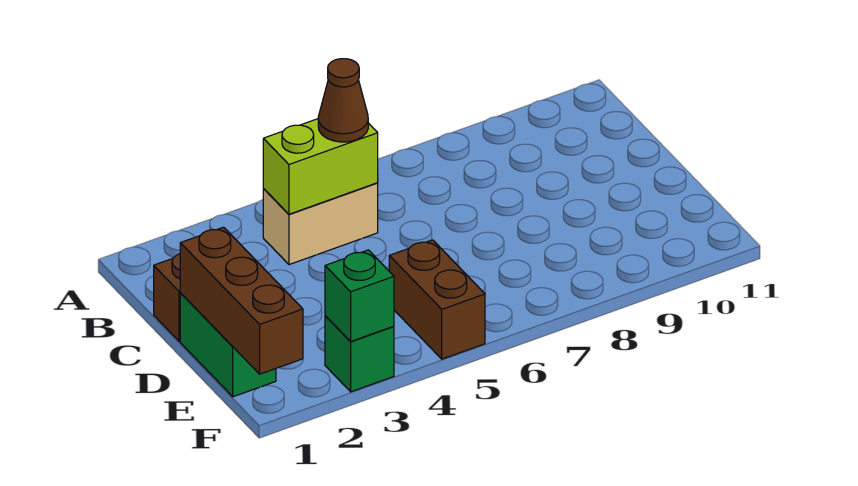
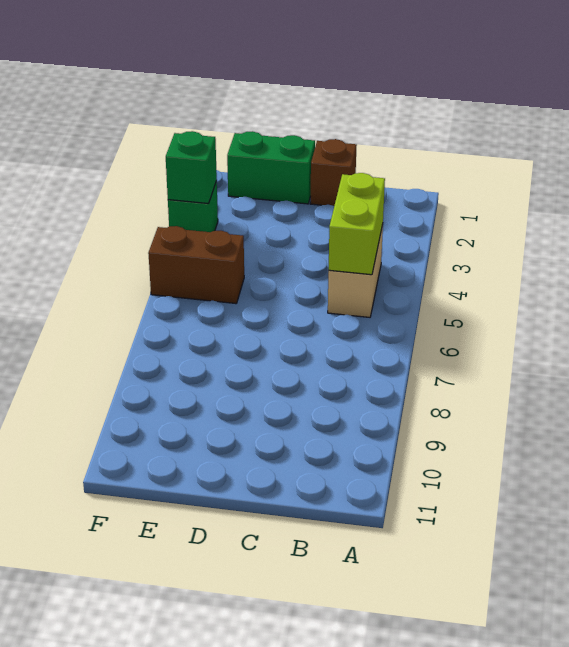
brown 1x1 cone [318,59,368,142] -> none
brown 1x3 brick [180,227,303,374] -> none

